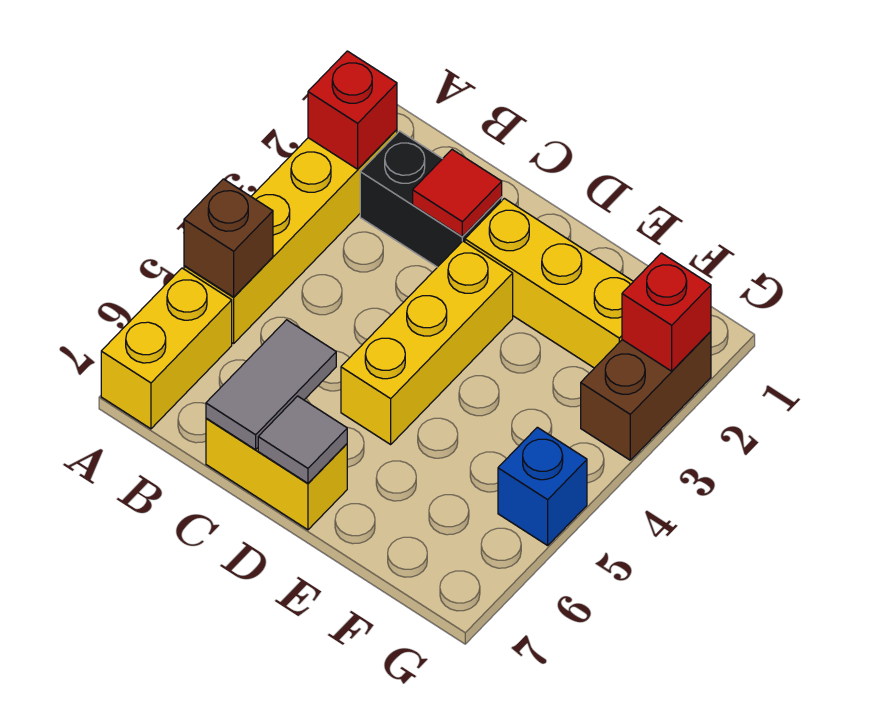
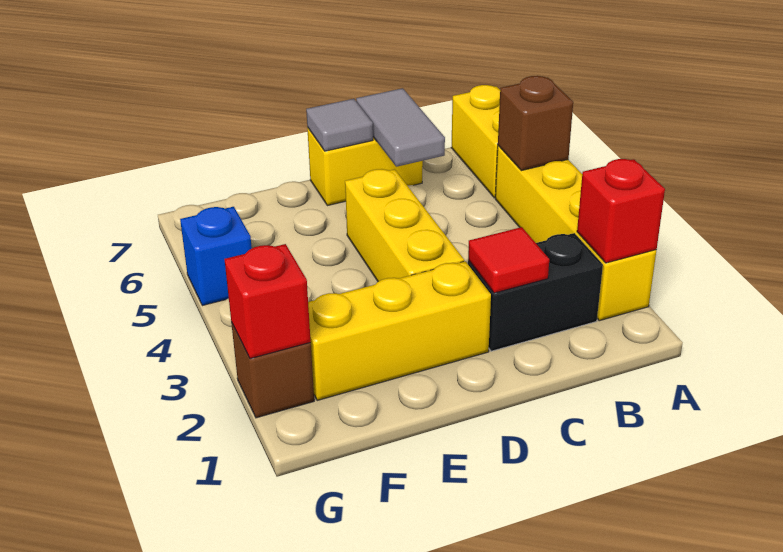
brown 1x2 brick [581,332,711,460] -> brown 1x1 brick [231,322,314,418]

